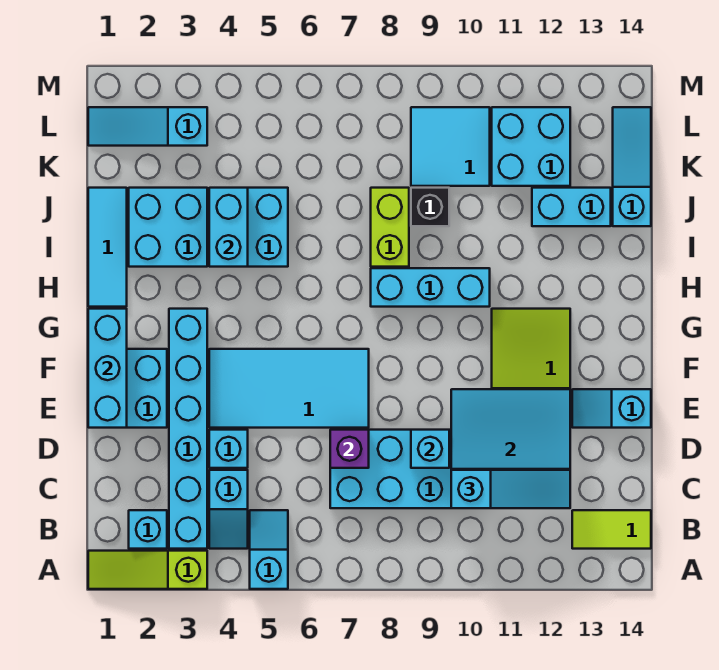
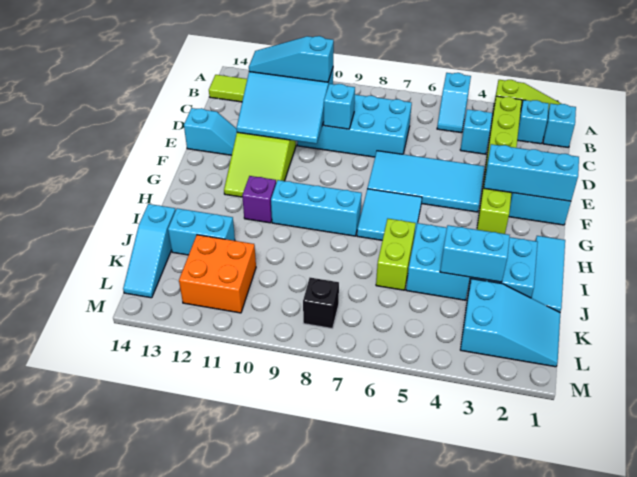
cyan 1x6 brick [169,309,207,549] -> lime 1x6 brick [477,96,522,234]
cyan 1x1 brick [209,430,248,468] -> cyan 1x1 brick moved to [543,104,576,148]
purple 1x1 brick [330,430,369,468] -> purple 1x1 brick moved to [242,176,276,223]
cyan 1x3 brick [88,309,127,428] -> cyan 1x3 brick turned to [484,144,579,201]
cyan 1x2 brick [209,188,248,267] -> cyan 1x2 brick turned to [440,225,510,282]
lime 1x2 brick [371,188,409,267] -> lime 1x2 brick moved to [376,219,416,290]
black 1x1 brick [411,188,449,226] -> black 1x1 brick moved to [303,278,339,329]
cyan 2x2 tile [411,107,490,186] -> cyan 2x2 tile moved to [357,189,422,240]
cyan 2x2 brick [492,107,570,186] -> orange 2x2 brick [179,235,256,313]
cyan 1x3 slope [88,107,207,146] -> cyan 2x3 slope [460,279,560,367]

